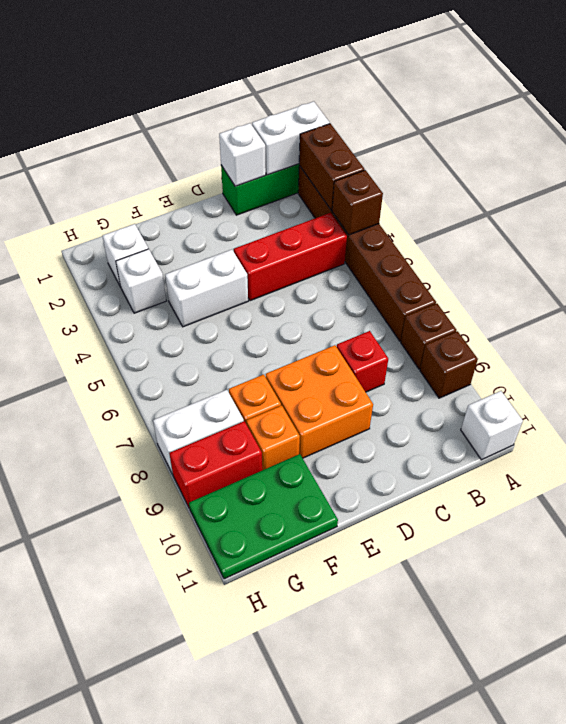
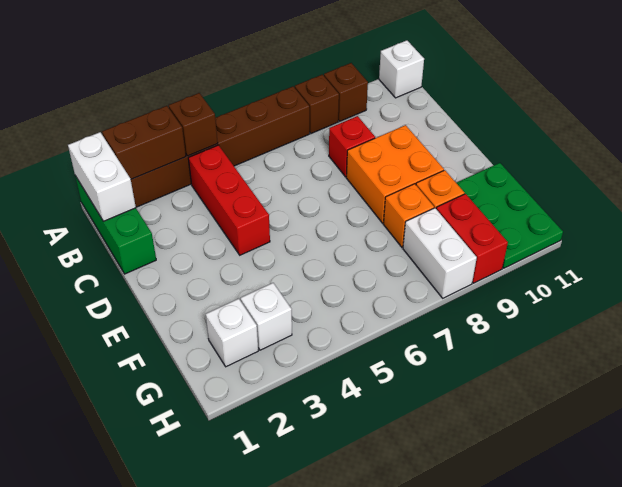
white 1x1 brick [219,123,266,186] -> none
white 1x2 brick [165,250,248,327] -> none

